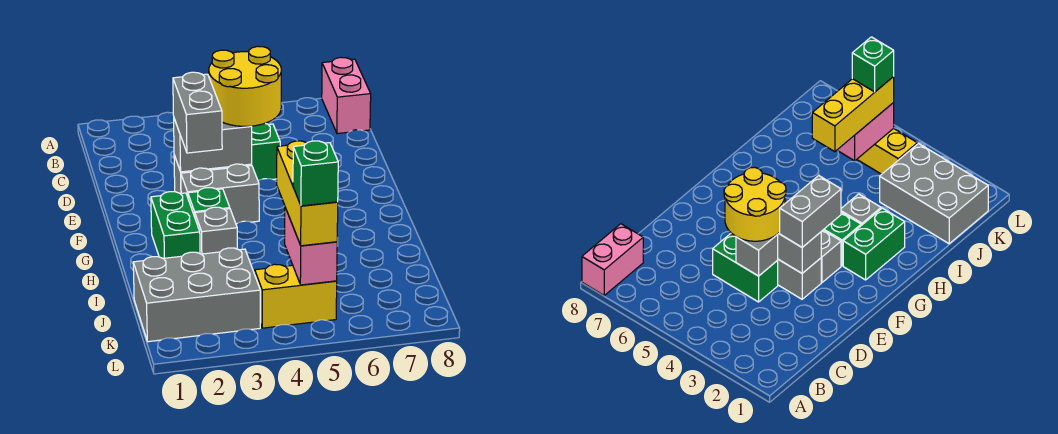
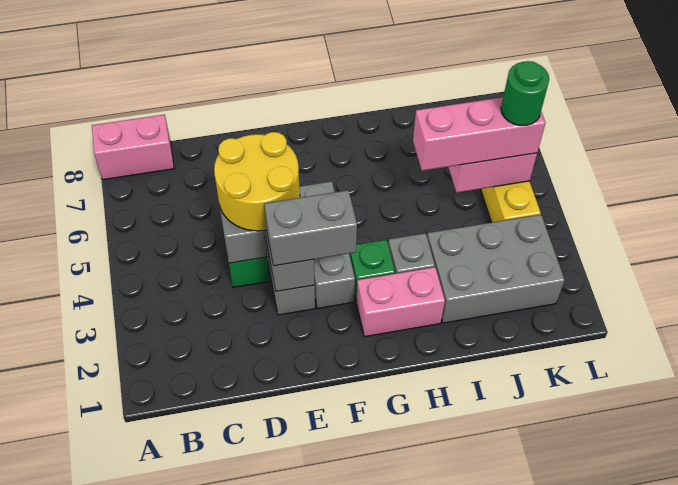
grey 1x2 brick [181,164,259,224] -> grey 1x3 brick [299,181,355,308]
green 1x2 brick [151,192,200,258] -> pink 1x2 brick [356,267,445,337]
yellow 1x3 brick [277,141,338,246] -> pink 1x3 brick [413,97,545,171]
grey 2x3 brick [133,248,260,342] -> grey 2x3 brick turned to [427,215,565,323]
green 1x1 brick [293,141,338,206] -> green 1x1 round brick [501,61,549,125]

